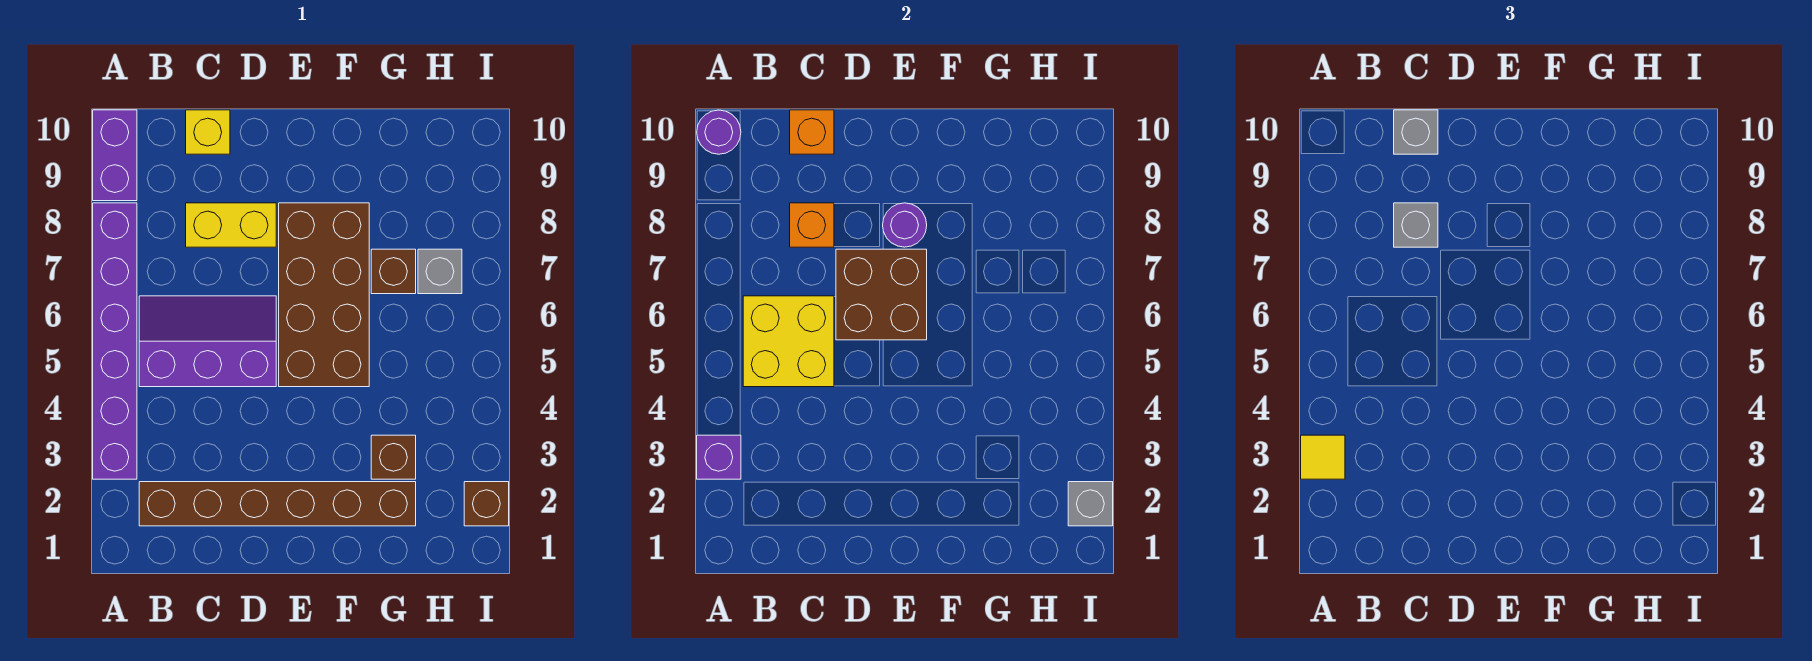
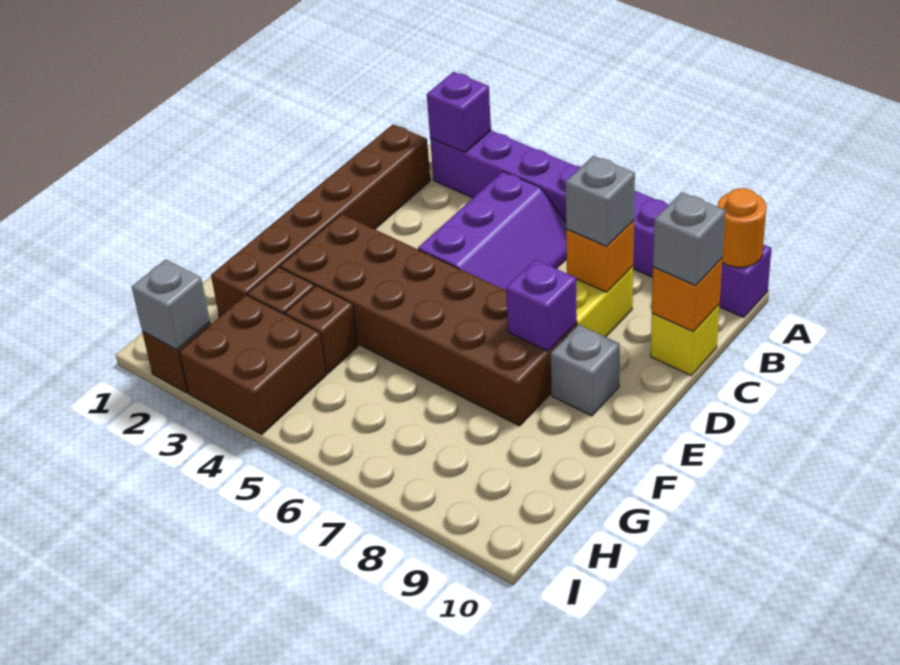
yellow 1x1 tile [1301,435,1345,479] -> none
purple 1x1 round brick [697,110,741,154] -> orange 1x1 round brick [718,188,766,268]
yellow 2x2 brick [743,296,834,387] -> none
brown 2x2 brick [836,249,927,340] -> brown 2x2 brick moved to [179,295,326,434]
brown 2x4 brick [279,203,369,387] -> brown 2x6 brick [280,214,577,426]
purple 1x1 round brick [883,203,927,247] -> purple 1x1 brick [506,259,577,351]
brown 1x1 brick [371,249,416,294] -> brown 1x1 brick moved to [285,286,358,374]
grey 1x1 brick [418,249,462,294] -> grey 1x1 brick moved to [550,325,620,416]

